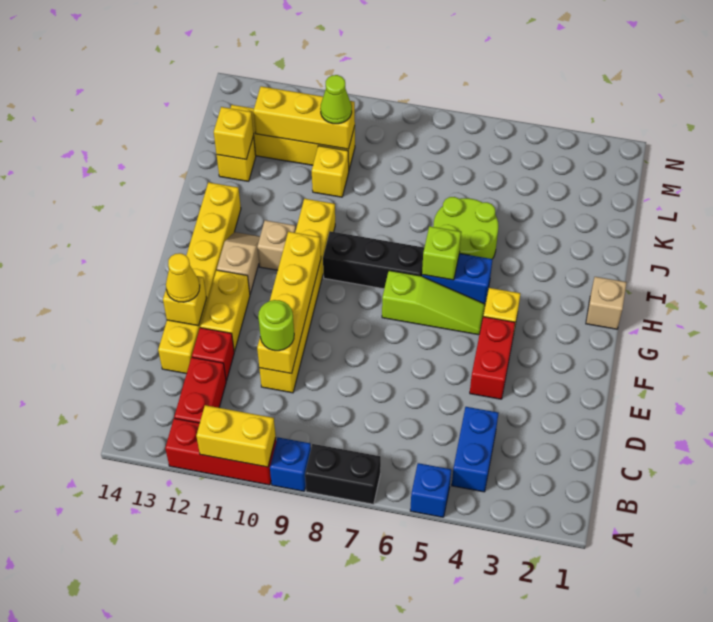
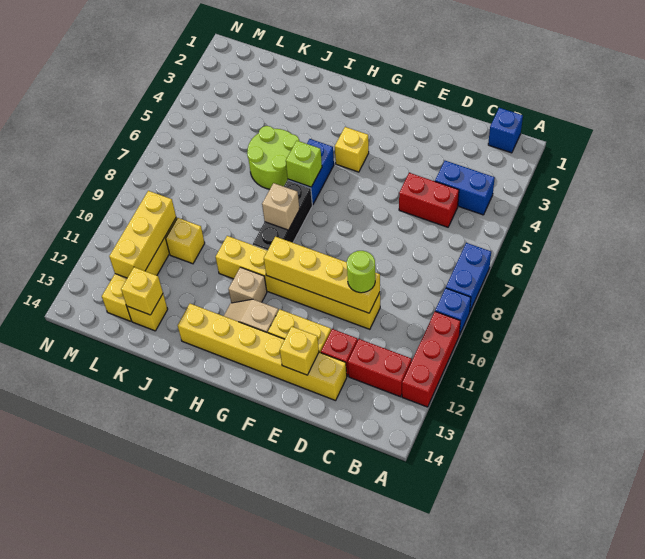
blue 1x1 brick [410,463,451,517] -> blue 1x1 brick moved to [488,108,523,153]
black 1x2 brick [305,444,381,504] -> blue 1x2 brick [446,243,491,311]
yellow 1x2 brick [196,405,276,467] -> none
red 1x2 brick [470,317,515,399] -> red 1x2 brick moved to [399,173,459,227]
yellow 1x1 cone [166,253,200,302] -> none
lime 1x3 slope [382,271,485,335] -> none
tan 1x1 brick [586,277,627,329] -> tan 1x1 brick moved to [262,183,300,230]
lime 1x1 cone [320,75,352,124] -> none

